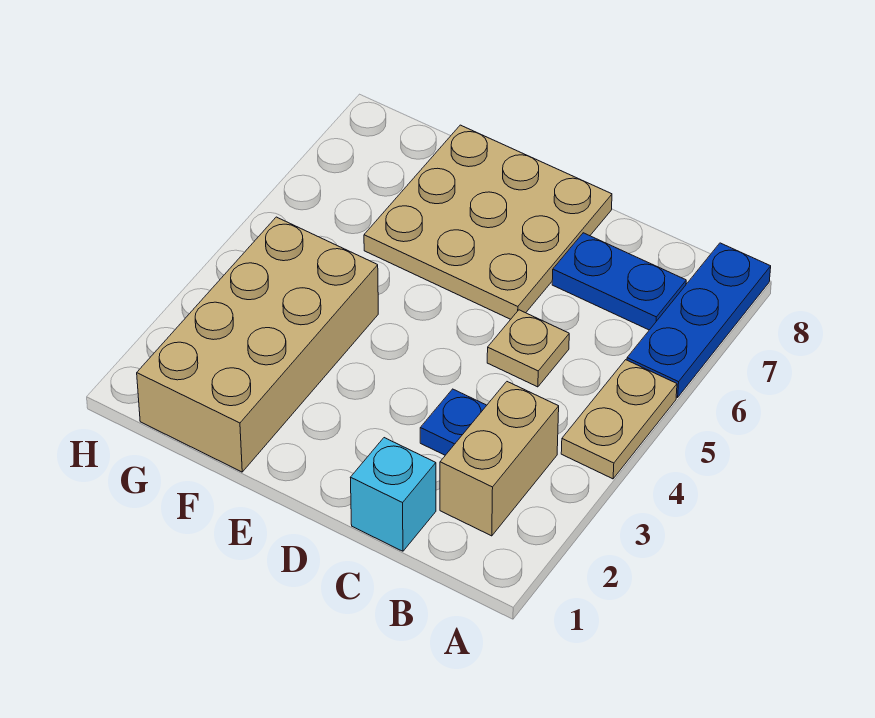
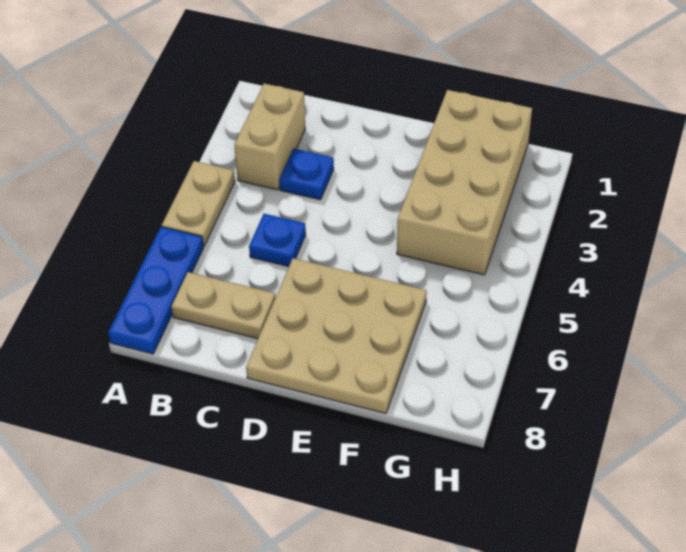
blue 1x2 plate [552,233,686,330] -> tan 1x2 plate [171,272,276,339]
cyan 1x1 brick [350,438,436,551] -> none
tan 1x1 plate [487,310,569,387] -> blue 1x1 plate [249,214,306,267]

